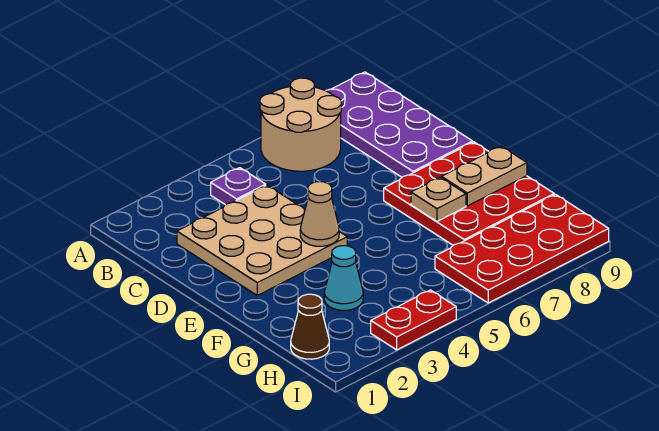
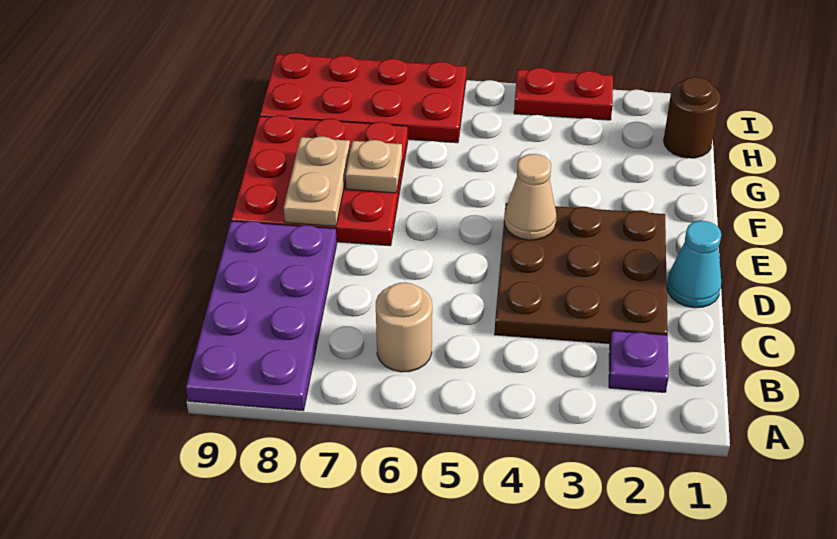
tan 2x2 round brick [260,78,342,171] -> tan 1x1 round brick [376,282,432,372]
purple 1x1 plate [211,168,266,205] -> purple 1x1 plate moved to [609,331,669,392]
tan 3x3 plate [177,185,347,295] -> brown 3x3 plate [494,203,668,344]
tan 1x2 plate [442,146,527,206] -> tan 1x2 plate turned to [284,136,350,226]
cyan 1x1 cone [324,246,363,310] -> cyan 1x1 cone moved to [667,221,721,308]
brown 1x1 cone [291,294,329,359] -> brown 1x1 round brick [664,77,721,158]

